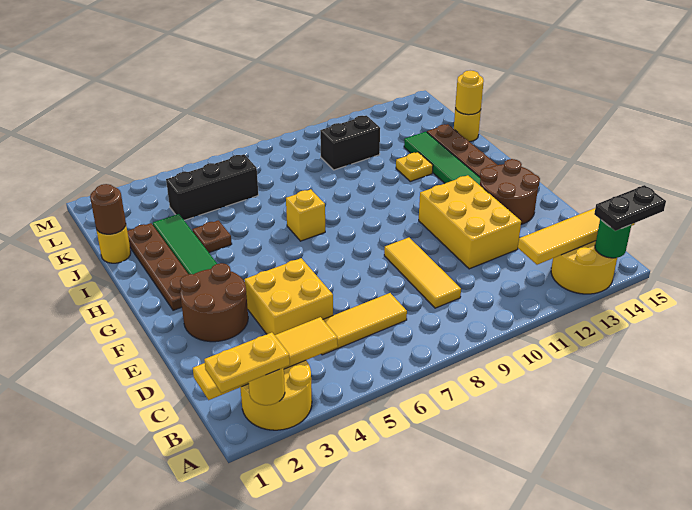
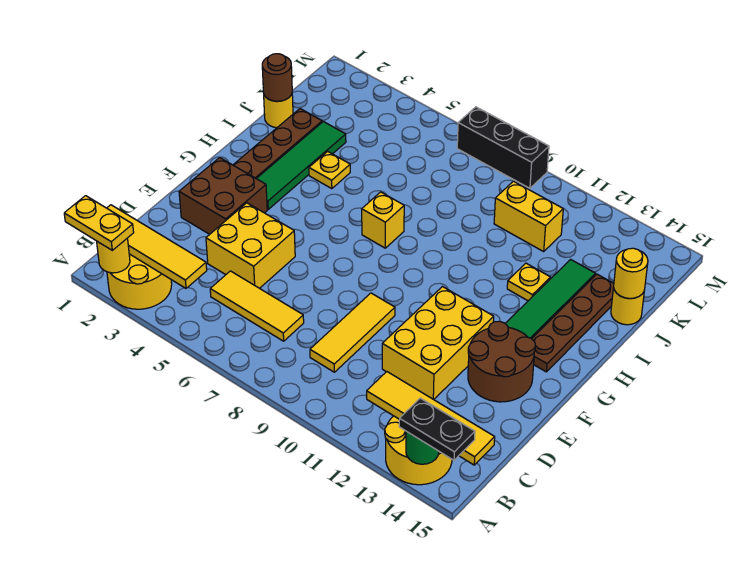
brown 2x2 round brick [180,263,248,342] -> brown 2x2 brick [179,158,267,234]
brown 1x1 plate [192,220,232,252] -> yellow 1x1 plate [309,151,350,189]
black 1x3 brick [166,154,258,220] -> black 1x3 brick moved to [457,107,549,188]
black 1x2 brick [320,116,380,170] -> yellow 1x2 brick [494,181,563,251]

